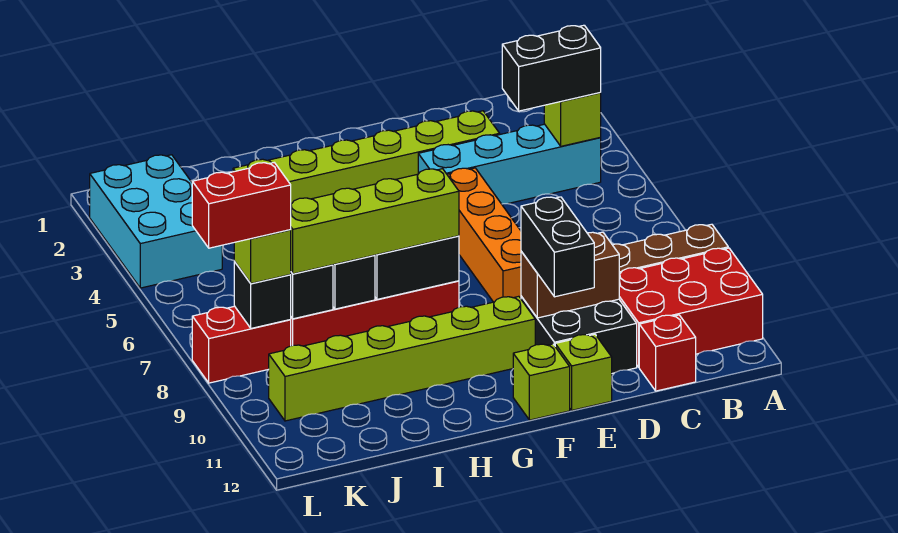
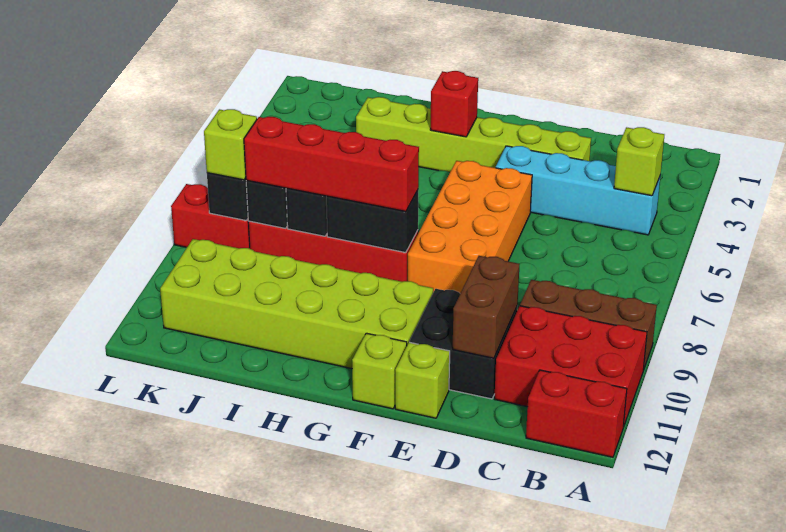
black 1x2 brick [502,25,601,111] -> none
red 1x1 brick [639,315,696,391] -> red 1x1 brick moved to [430,71,478,137]
brown 1x2 brick [521,232,619,318] -> brown 1x2 brick turned to [453,256,520,358]
orange 1x4 brick [447,168,521,302] -> orange 2x4 brick [408,161,532,293]
black 1x2 brick [521,197,594,297] -> none
lime 1x6 brick [268,296,535,421] -> lime 2x6 brick [160,239,433,369]
lime 1x4 brick [291,169,459,274] -> red 1x4 brick [244,117,419,211]
cyan 2x3 brick [89,155,222,288] -> none
red 1x2 brick [192,163,291,248] -> red 1x2 brick moved to [526,370,627,457]

